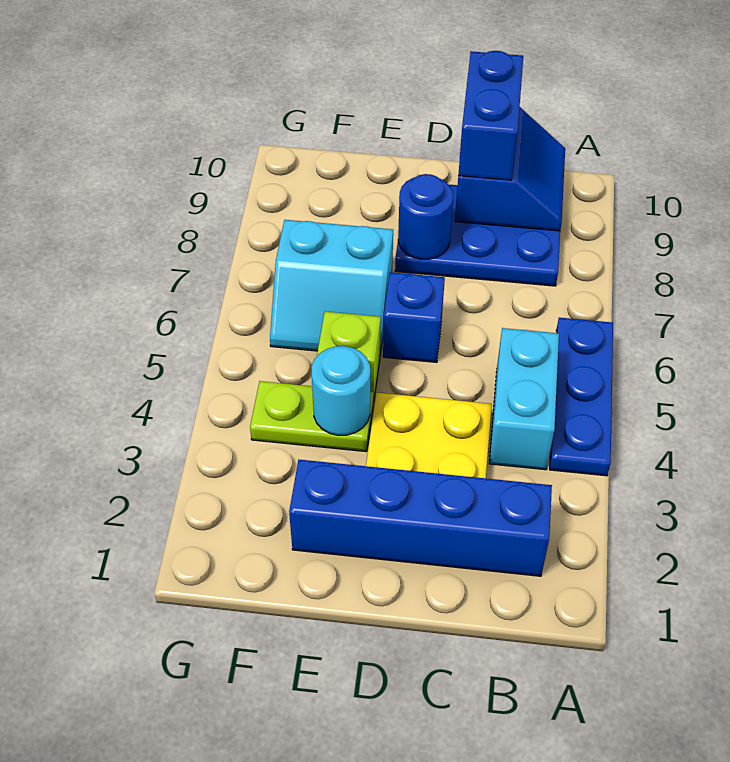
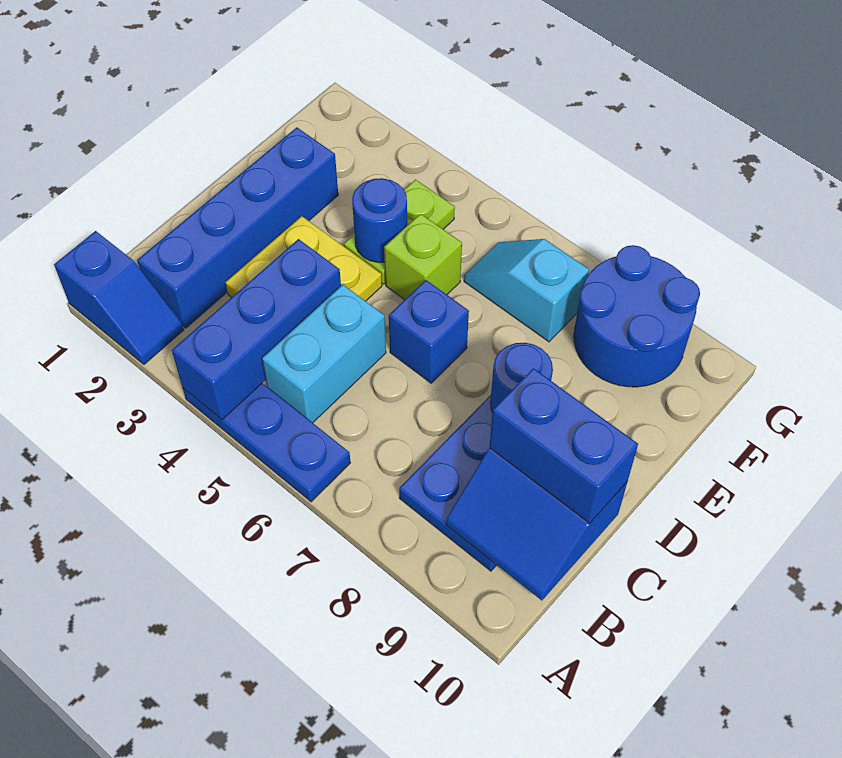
none -> blue 1x2 slope [54,231,184,364]
none -> blue 1x3 brick [172,239,341,420]
cyan 1x2 brick [489,328,559,470] -> cyan 1x2 brick turned to [262,285,386,423]
cyan 1x1 round brick [311,346,370,435] -> blue 1x1 round brick [352,178,407,263]
cyan 2x2 slope [270,220,393,355] -> cyan 1x2 slope [464,239,589,342]
none -> blue 2x2 round brick [574,245,700,387]

